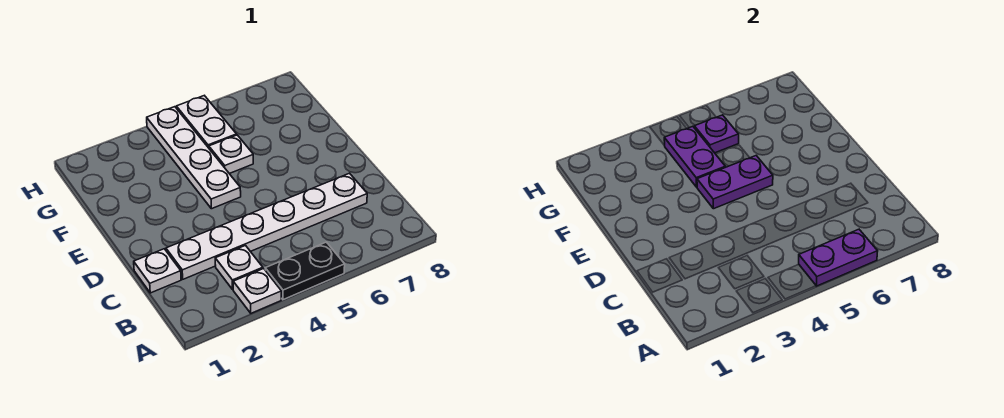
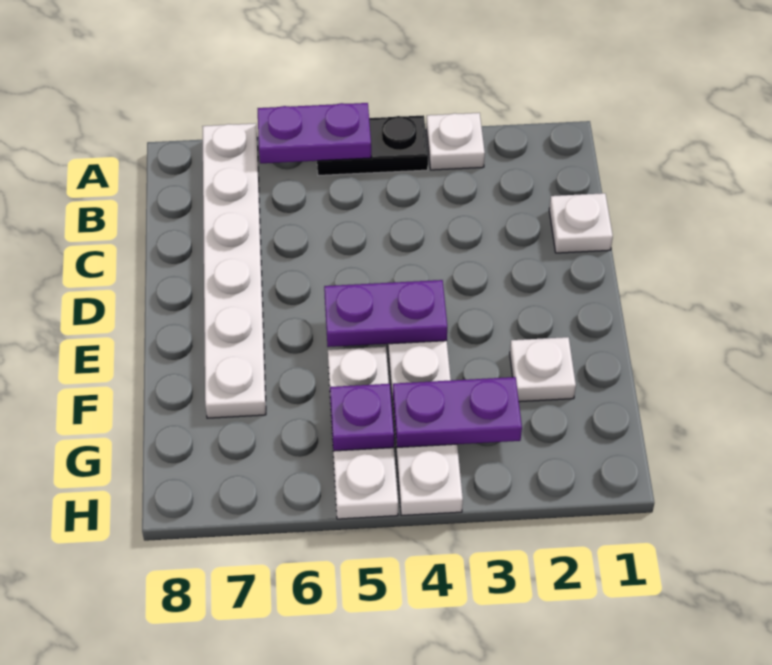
white 1x1 plate [215,246,263,289] -> white 1x1 plate moved to [510,337,576,402]
white 1x6 plate [166,173,367,279] -> white 1x6 plate turned to [202,123,266,418]
purple 1x2 plate [664,126,725,187] -> purple 1x2 plate turned to [393,377,522,447]

